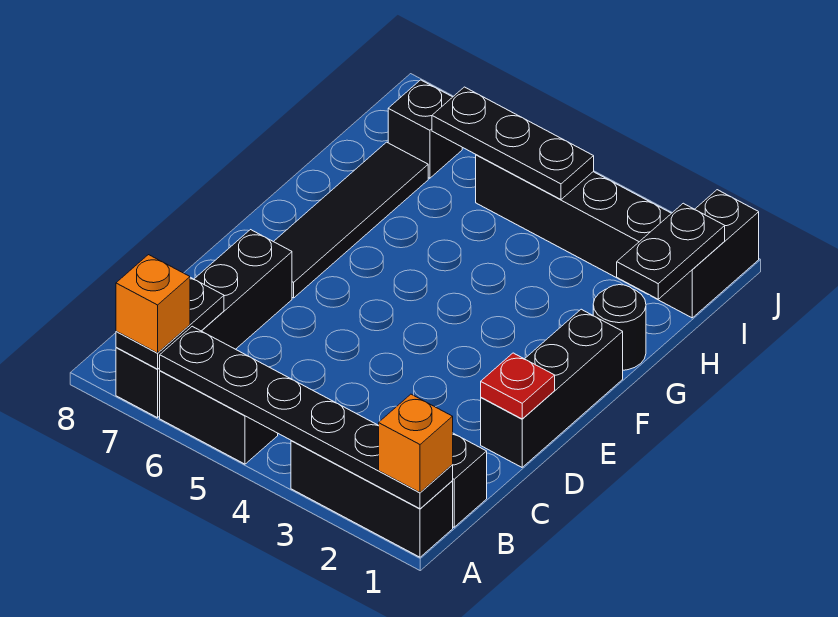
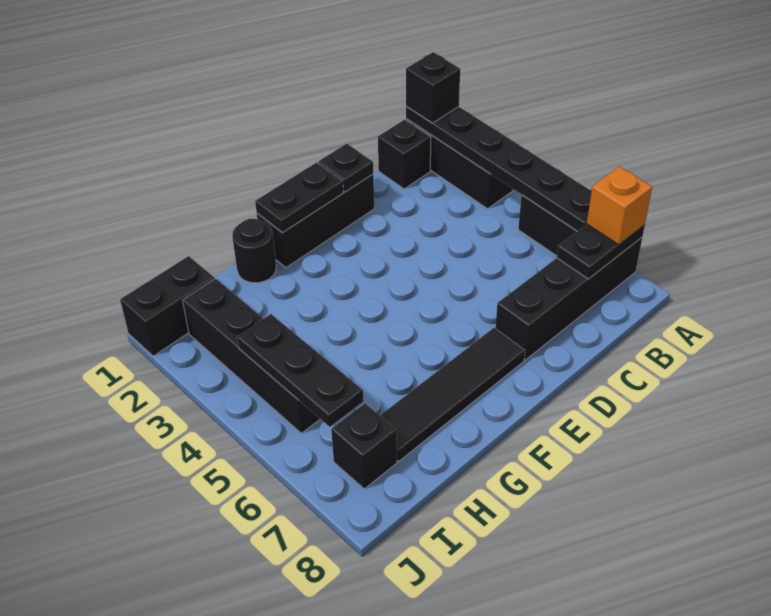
orange 1x1 brick [379,394,453,492] -> black 1x1 brick [406,52,460,123]
red 1x1 plate [481,353,555,419] -> black 1x1 plate [318,144,373,192]
black 1x2 plate [617,203,725,299] -> black 1x2 plate moved to [255,162,343,232]

